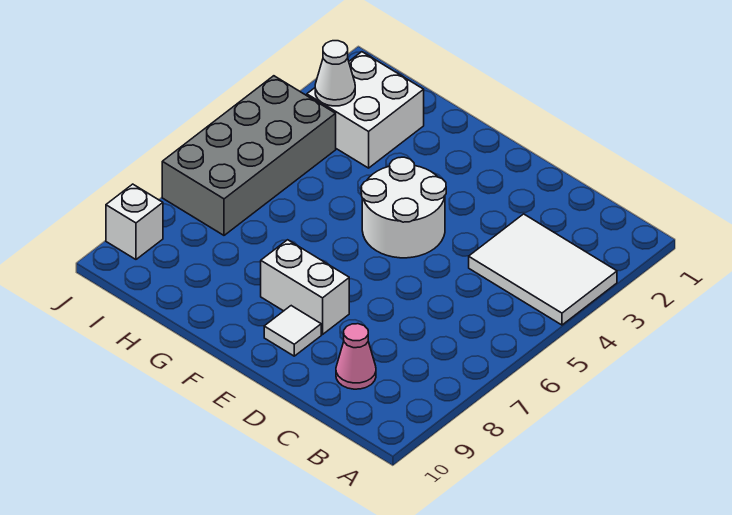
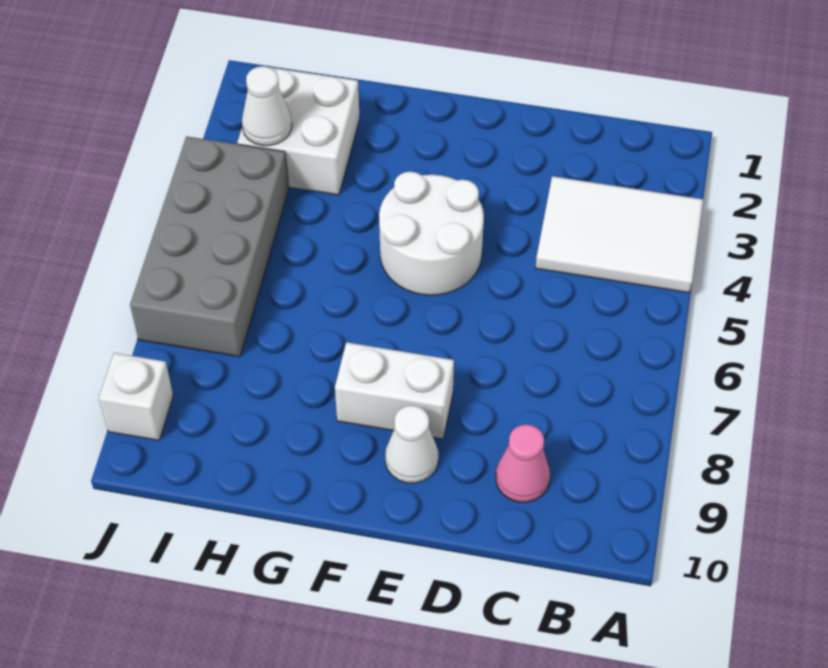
white 1x1 tile [264,306,321,356] -> white 1x1 cone [385,406,438,483]

